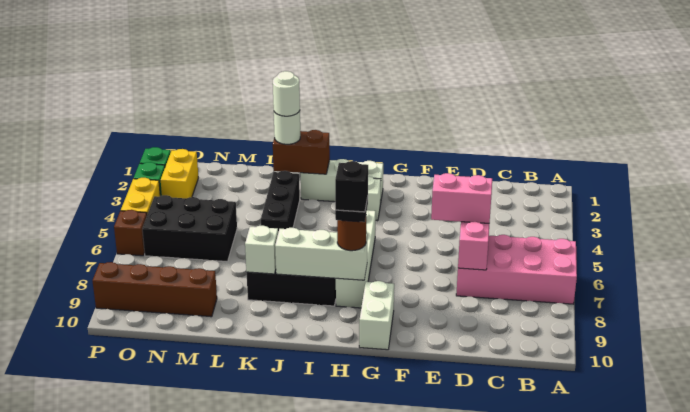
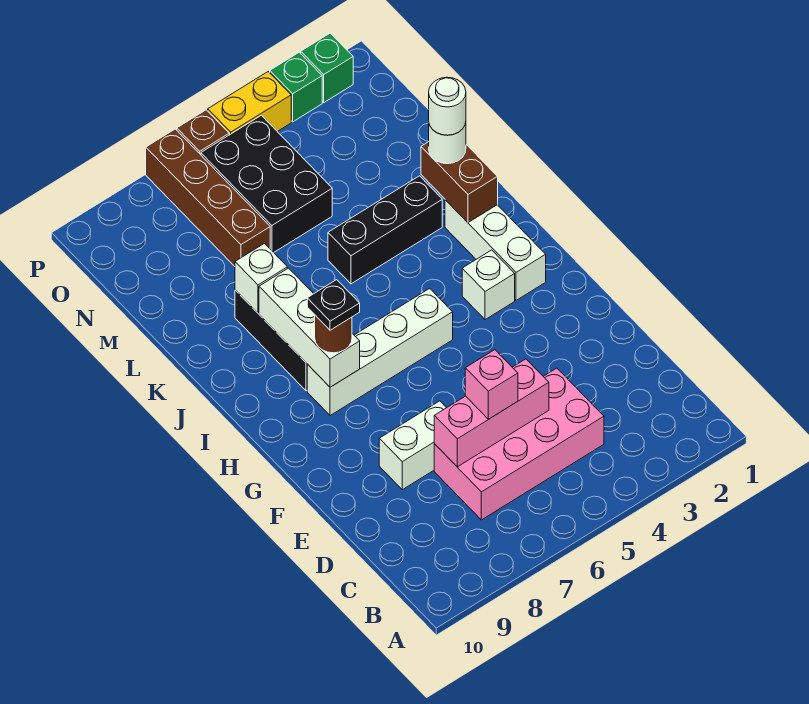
pink 2x4 brick [456,235,577,304] -> pink 2x4 brick turned to [434,368,604,520]
pink 1x2 brick [431,173,492,223] -> pink 1x1 brick [465,350,518,419]
white 1x2 brick [359,281,394,350] -> white 1x2 brick moved to [379,401,446,490]
black 1x1 brick [335,161,368,212] -> none
brown 1x4 brick [93,262,217,317] -> brown 1x4 brick moved to [146,129,270,266]
yellow 1x2 brick [161,149,198,198] -> none

